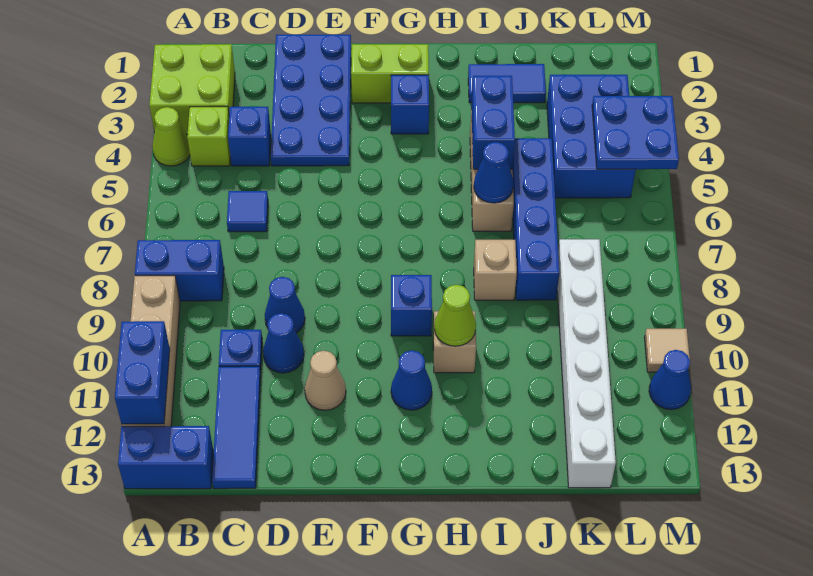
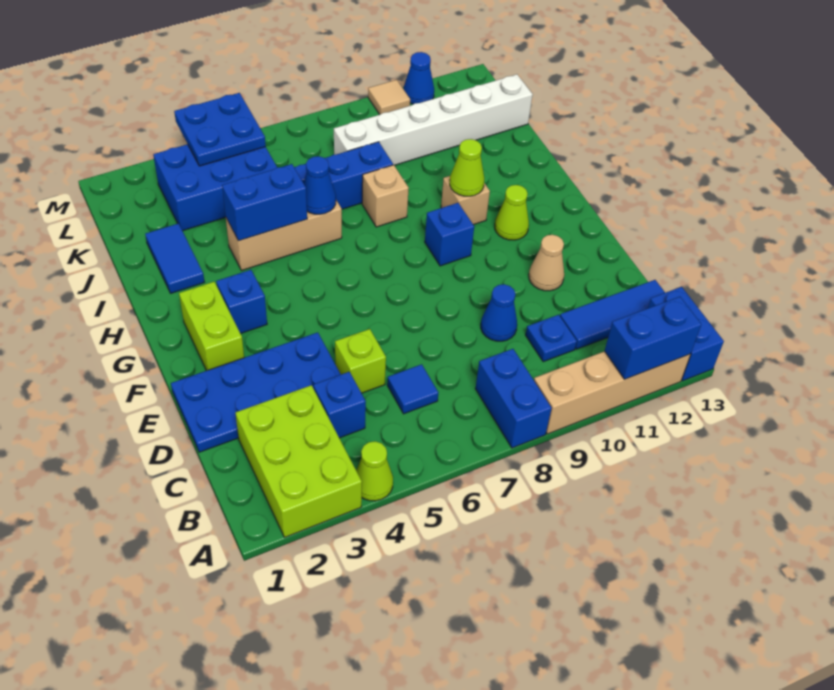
lime 2x2 brick [149,44,235,134] -> lime 2x3 brick [235,385,362,537]
lime 1x1 brick [187,107,230,166] -> lime 1x1 brick moved to [335,329,386,393]
blue 1x1 cone [263,313,304,373] -> none
blue 1x1 cone [391,350,432,410] -> lime 1x1 cone [495,185,529,240]

